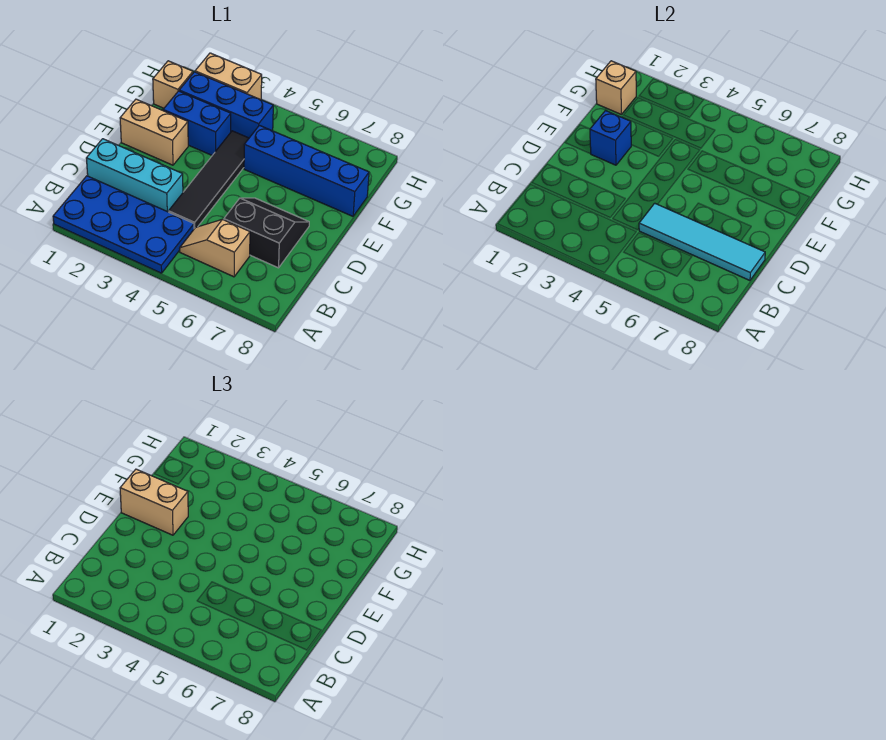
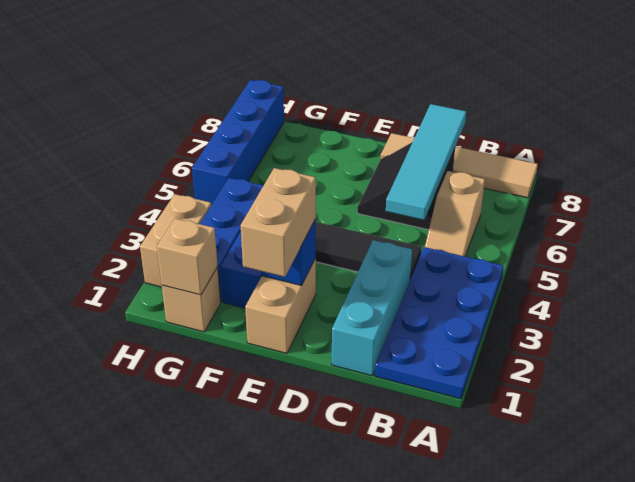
none -> tan 1x4 tile [381,133,538,198]
blue 1x4 brick [244,125,369,216] -> blue 1x4 brick moved to [192,80,284,205]

